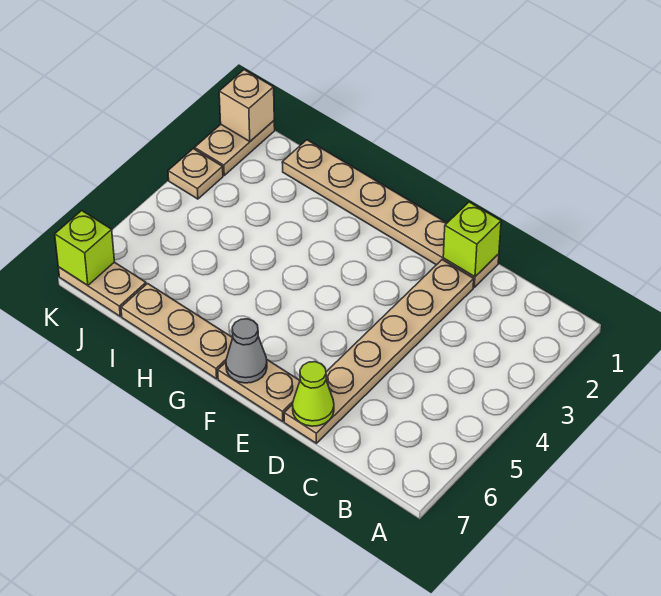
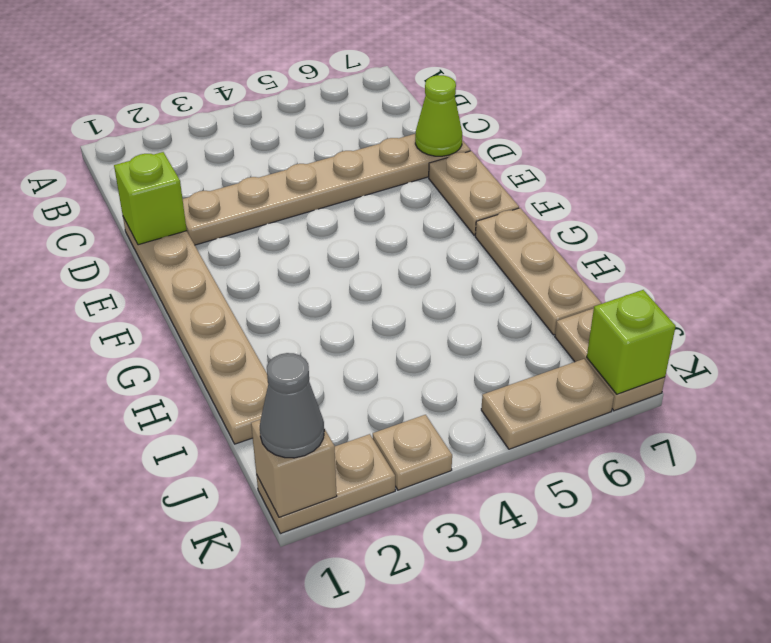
grey 1x1 cone [226,319,267,383] -> grey 1x1 cone moved to [260,353,324,458]
none -> tan 1x2 plate [481,359,614,449]

